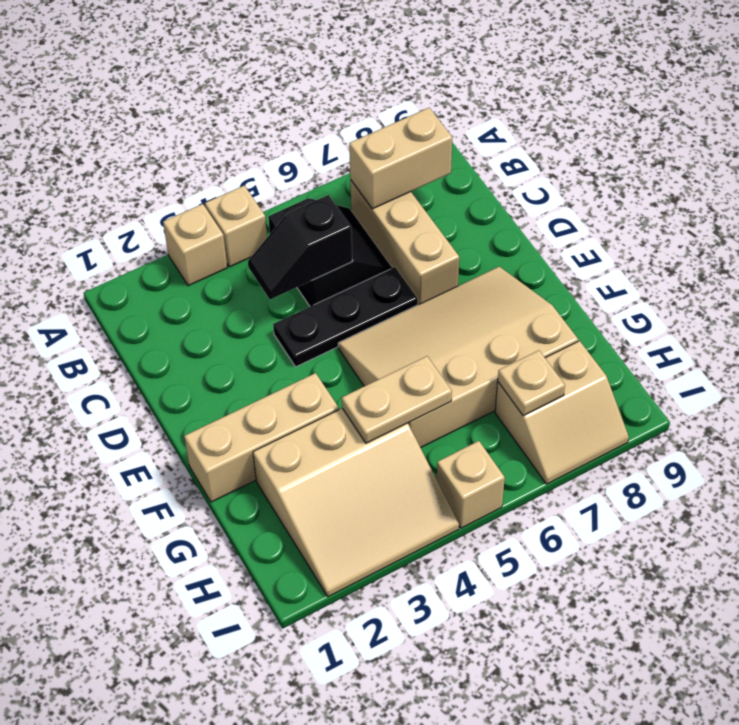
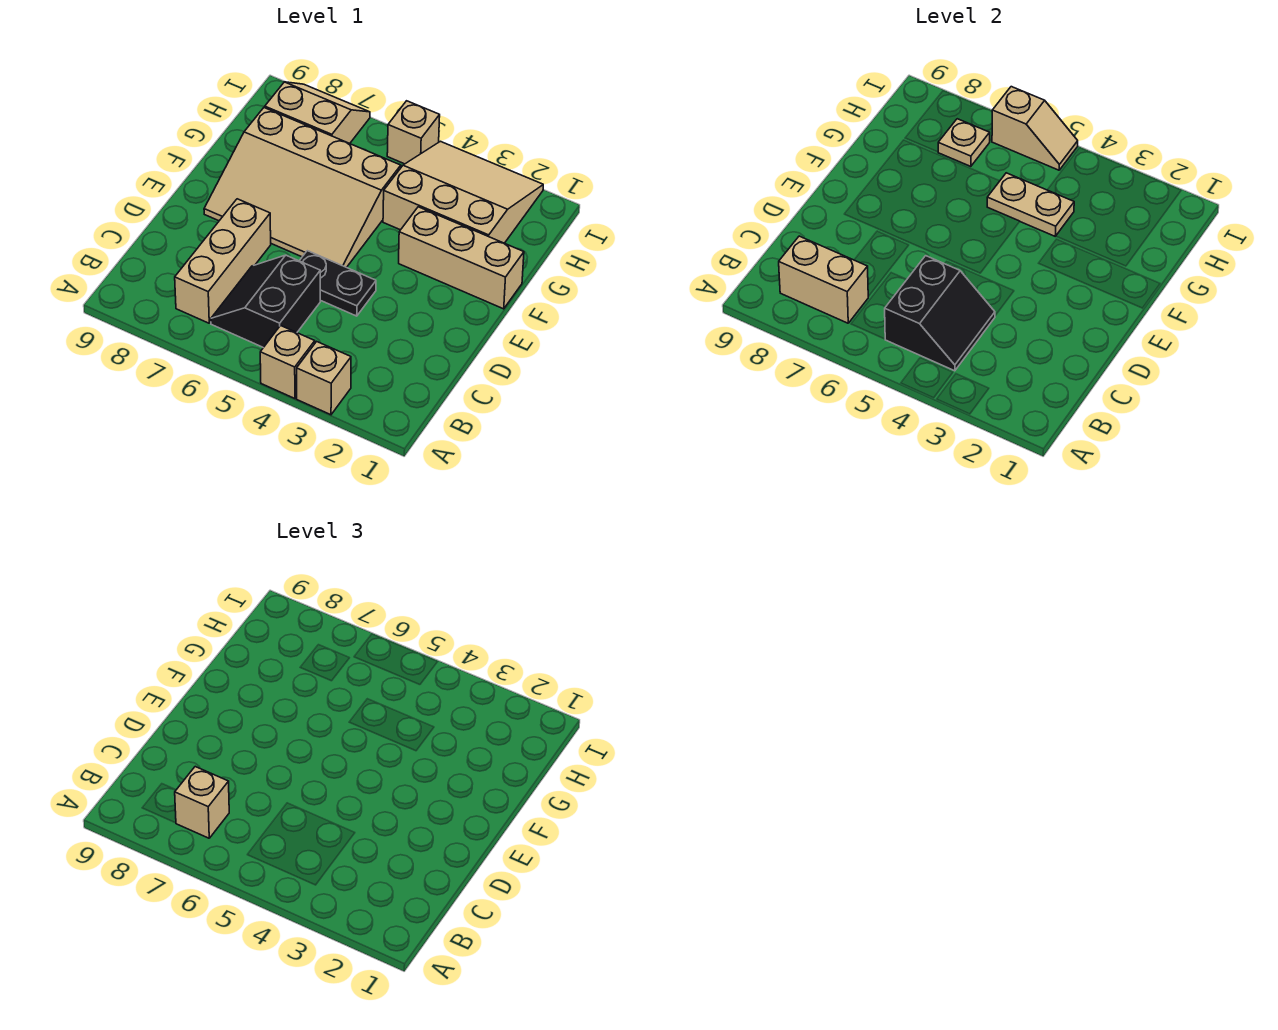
none -> tan 1x1 brick [175,767,229,838]
black 1x2 slope [248,195,352,299] -> black 2x2 slope [885,256,995,371]
black 1x3 plate [273,267,418,367] -> black 1x2 plate [299,251,376,316]
none -> tan 1x2 slope [992,87,1078,170]

